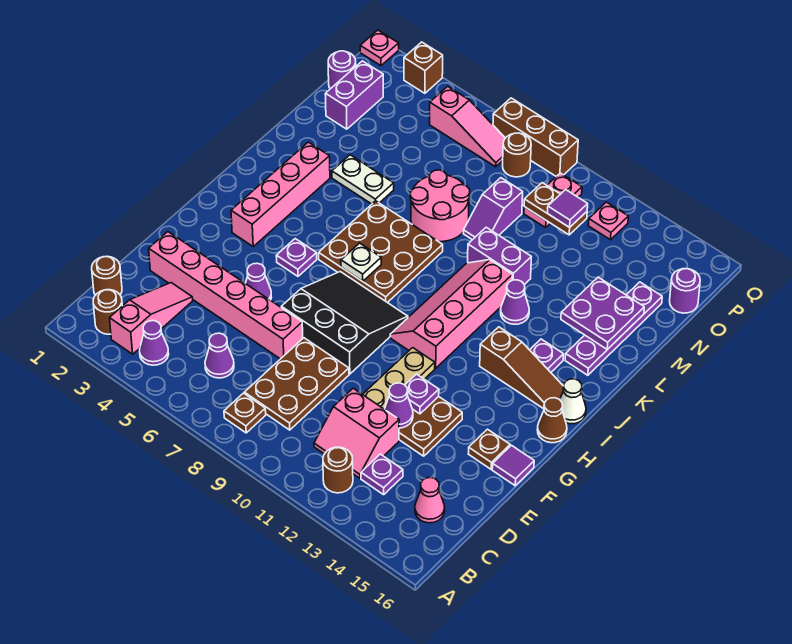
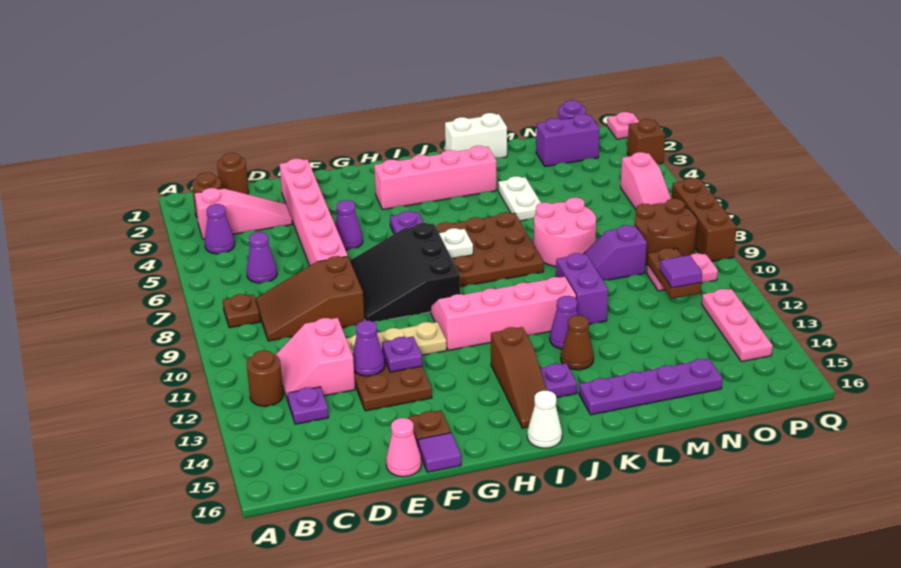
brown 2x3 plate [244,338,349,430] -> brown 2x3 slope [256,256,364,341]
pink 1x1 cone [415,478,445,523] -> pink 1x1 cone moved to [386,418,421,477]
black 3x3 slope [281,272,408,374] -> black 3x3 slope turned to [350,223,460,322]
brown 1x1 cone [537,398,567,443] -> brown 1x1 cone moved to [561,315,594,370]
none -> white 1x2 brick [445,113,507,158]
purple 2x2 plate [561,277,644,349] -> none
purple 1x1 round brick [670,269,700,313] -> none
brown 1x1 round brick [503,133,531,177] -> brown 2x2 round brick [634,199,697,265]
pink 1x1 plate [588,202,628,240] -> pink 1x3 plate [702,289,773,362]

